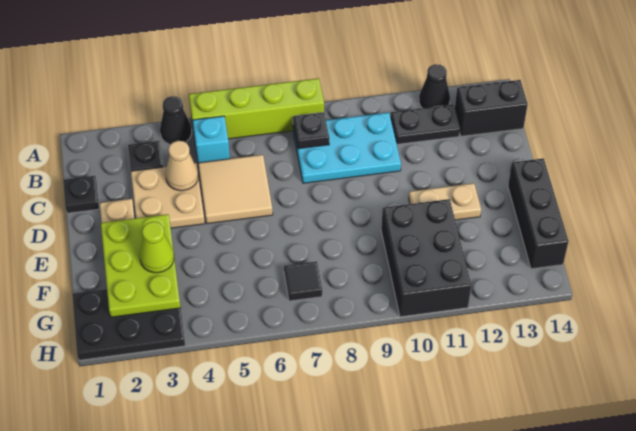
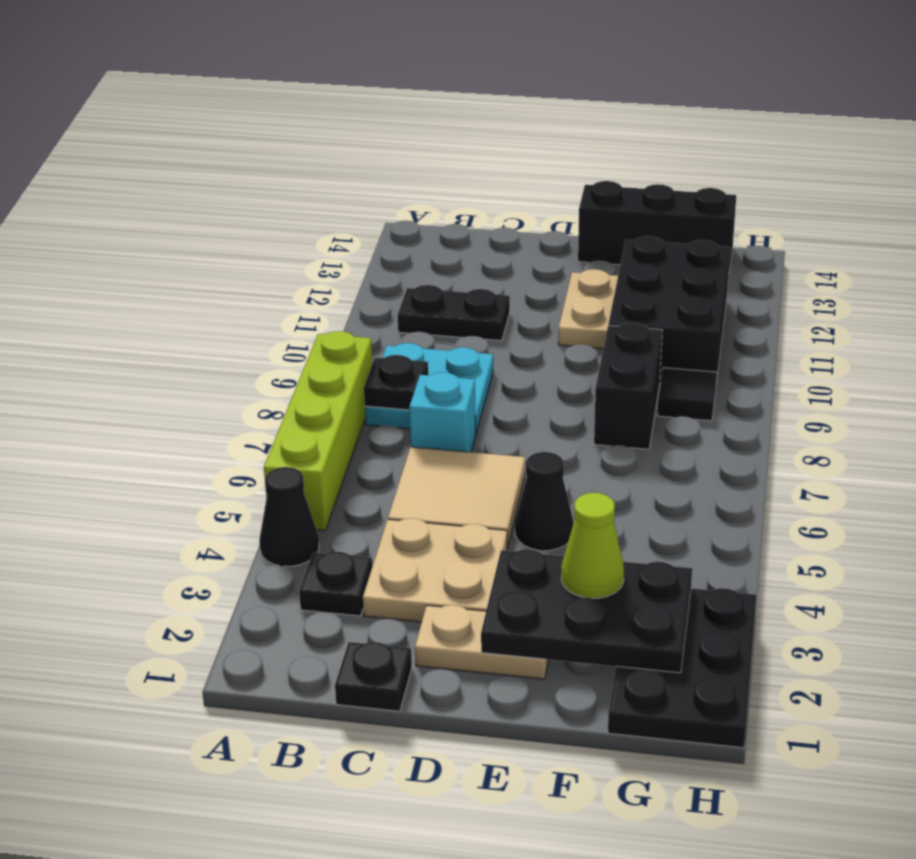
black 1x1 cone [419,64,450,108] -> black 1x1 cone moved to [515,452,573,551]
cyan 1x1 brick [193,116,230,163] -> cyan 1x1 brick moved to [409,372,476,452]
cyan 2x3 plate [293,112,401,183] -> cyan 2x2 plate [365,343,493,433]
black 1x2 plate [390,105,460,144] -> black 1x2 plate turned to [398,285,510,341]
black 1x2 brick [455,80,528,136] -> black 1x2 brick moved to [594,323,662,449]
tan 1x1 cone [166,141,198,191] -> none
lime 2x3 plate [101,214,181,317] -> black 2x3 plate [481,549,692,673]
black 2x3 brick [381,199,471,317] -> black 2x3 brick turned to [608,236,730,384]
black 1x1 tile [284,261,322,301] -> black 1x1 tile moved to [657,368,717,421]

